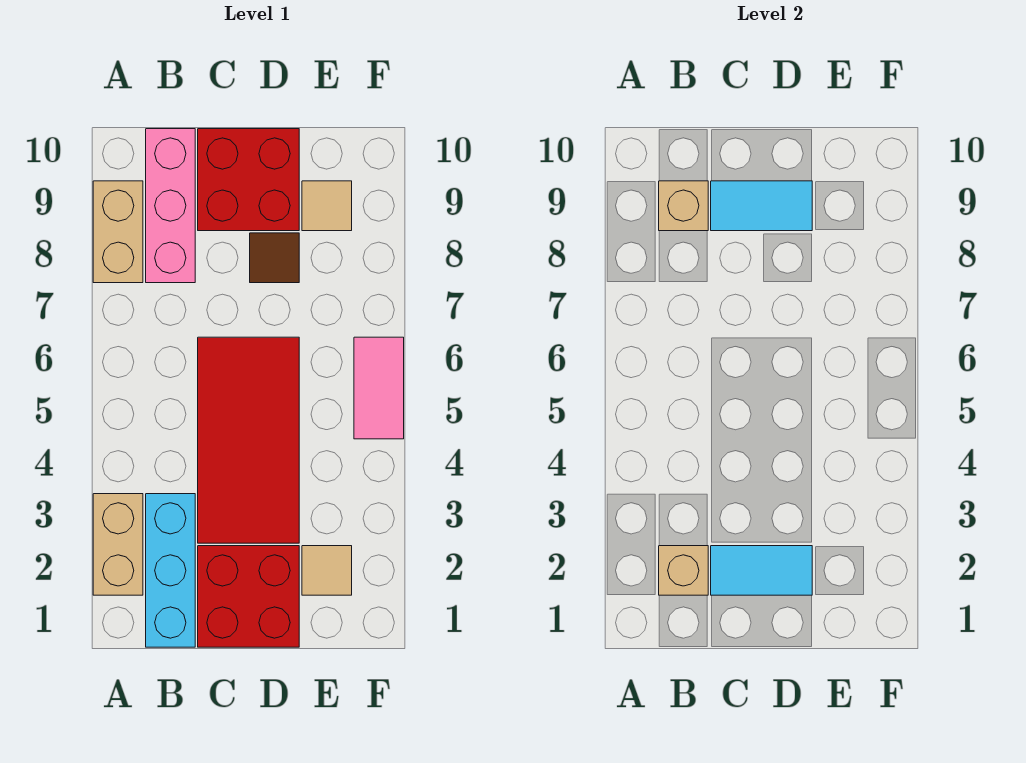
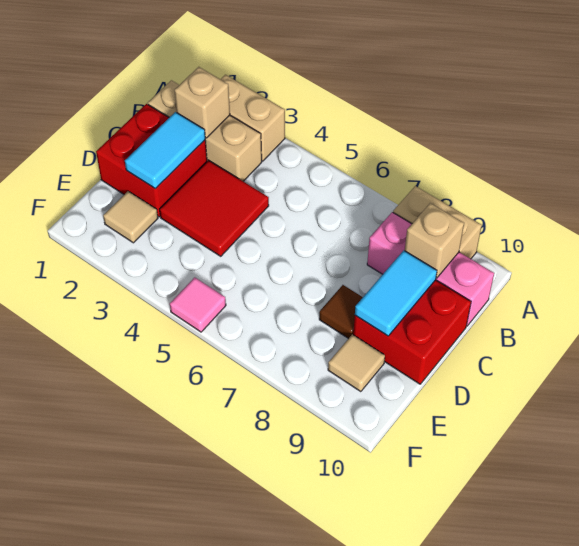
cyan 1x3 brick [146,494,195,647] -> tan 1x3 brick [148,80,262,181]
red 2x4 tile [198,337,299,543] -> red 2x2 tile [160,160,269,256]
pink 1x2 tile [354,337,404,439] -> pink 1x1 tile [170,277,226,332]

